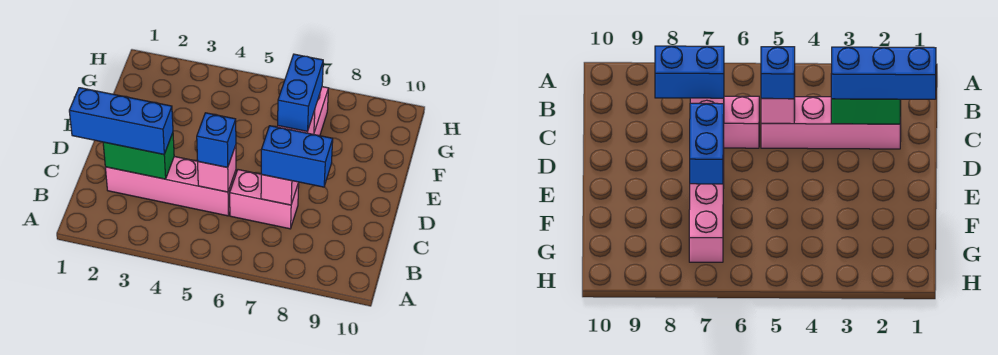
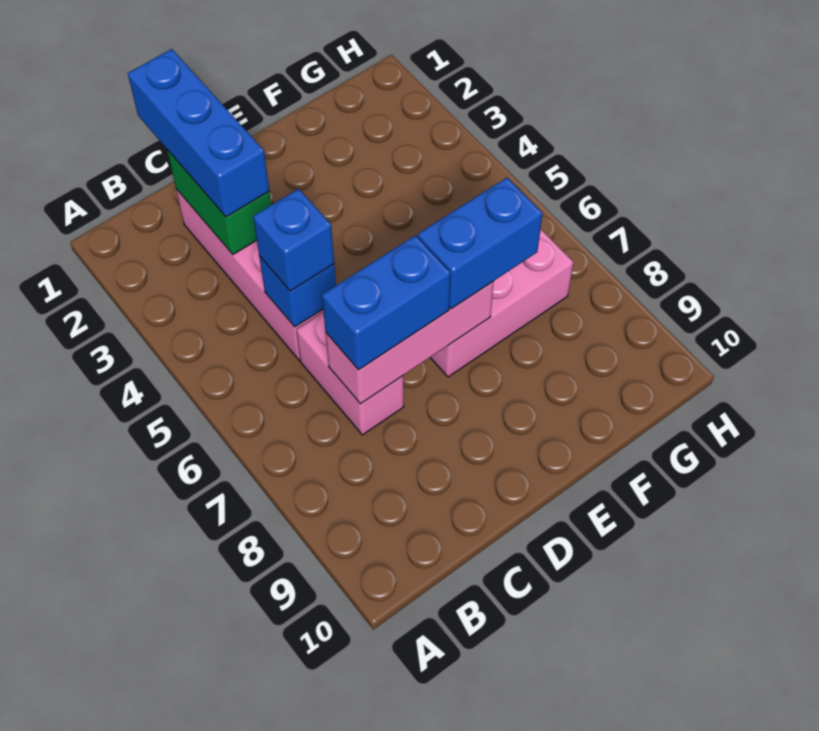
pink 1x1 brick [198,145,236,192] -> blue 1x1 brick [259,256,336,327]
blue 1x2 brick [261,126,333,187] -> blue 1x2 brick turned to [322,235,451,370]

